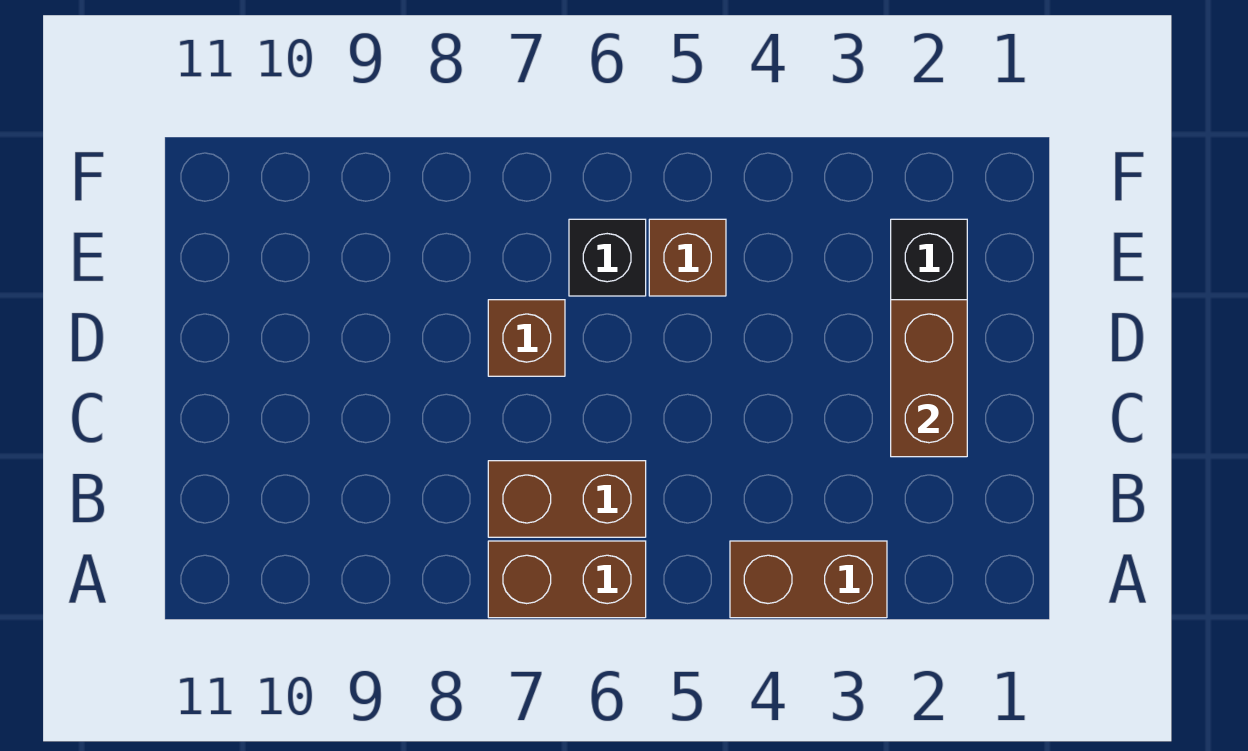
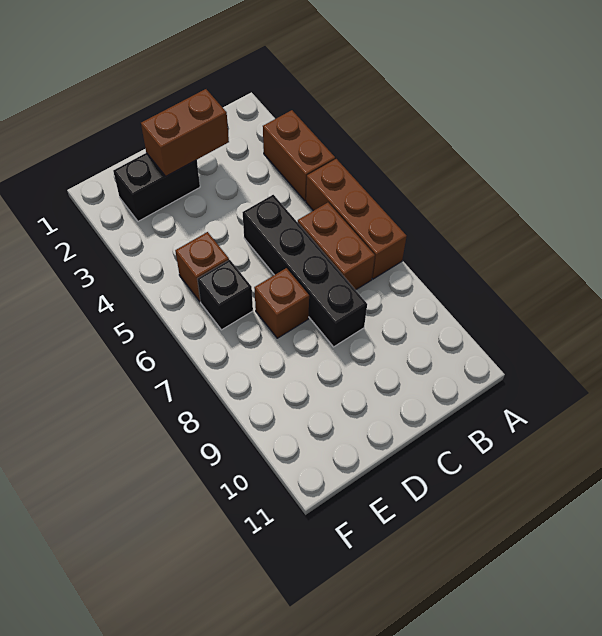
brown 1x2 brick [488,541,646,618] -> brown 1x3 brick [306,159,407,279]
none -> black 1x4 brick [242,195,367,347]

